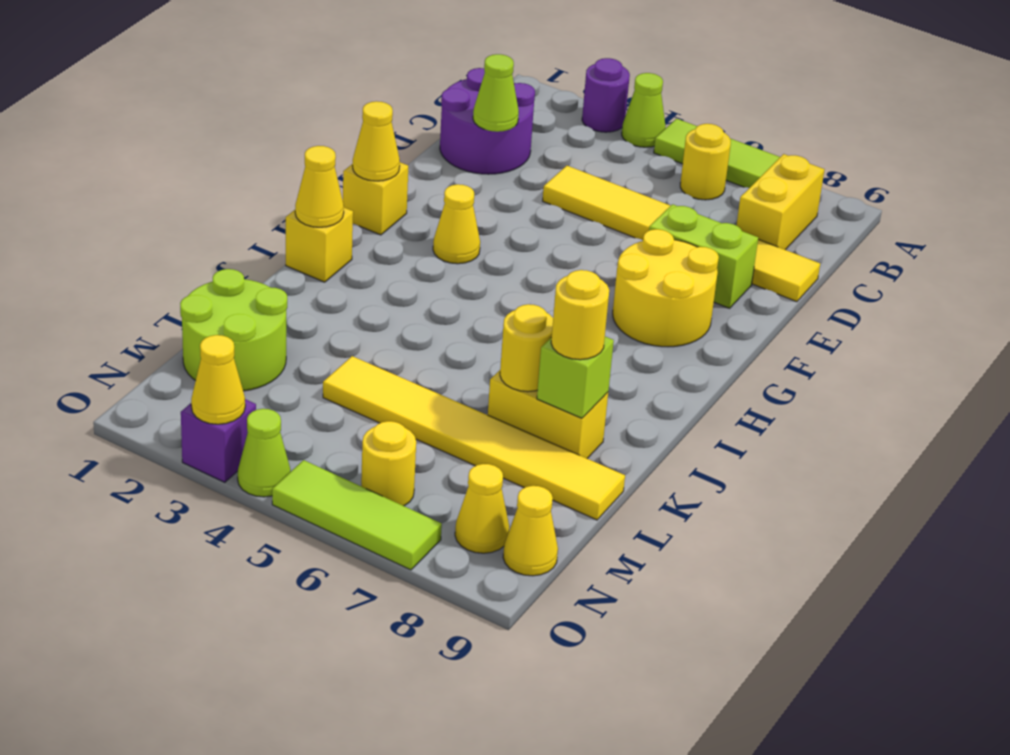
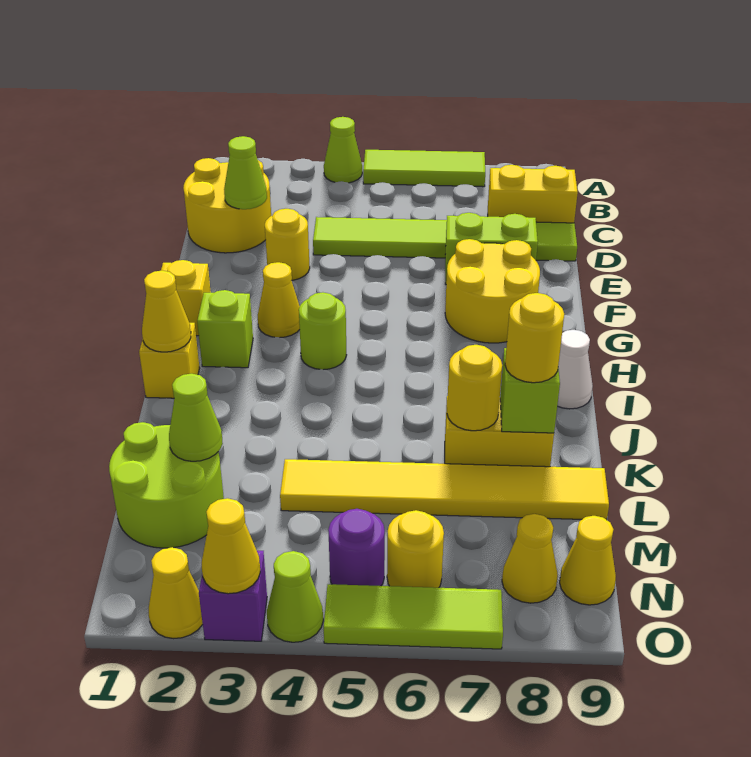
purple 1x1 round brick [582,58,630,132] -> purple 1x1 round brick moved to [328,509,385,586]
yellow 1x1 round brick [680,124,731,200] -> yellow 1x1 round brick moved to [265,209,310,280]
yellow 1x2 brick [736,154,825,250] -> yellow 1x2 brick turned to [488,165,578,223]
purple 2x2 round brick [440,68,535,174] -> yellow 2x2 round brick [183,158,271,253]
yellow 1x6 tile [543,166,820,302] -> lime 1x6 tile [313,217,577,261]
yellow 1x1 cone [353,101,400,181] -> yellow 1x1 cone moved to [149,547,203,639]
none -> lime 1x1 brick [197,290,253,368]
none -> lime 1x1 round brick [299,292,346,370]
none -> white 1x1 cone [557,330,593,409]
none -> lime 1x1 cone [169,374,223,461]

